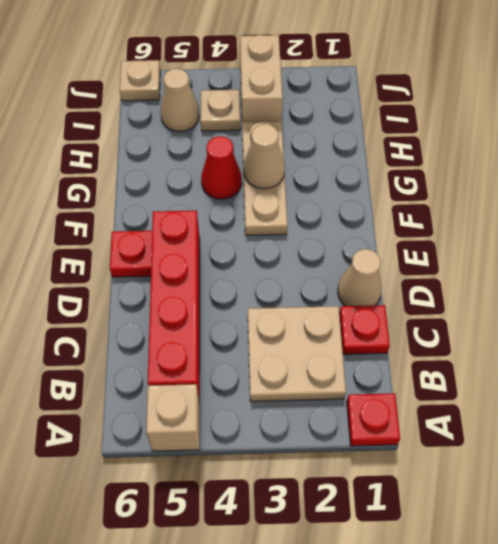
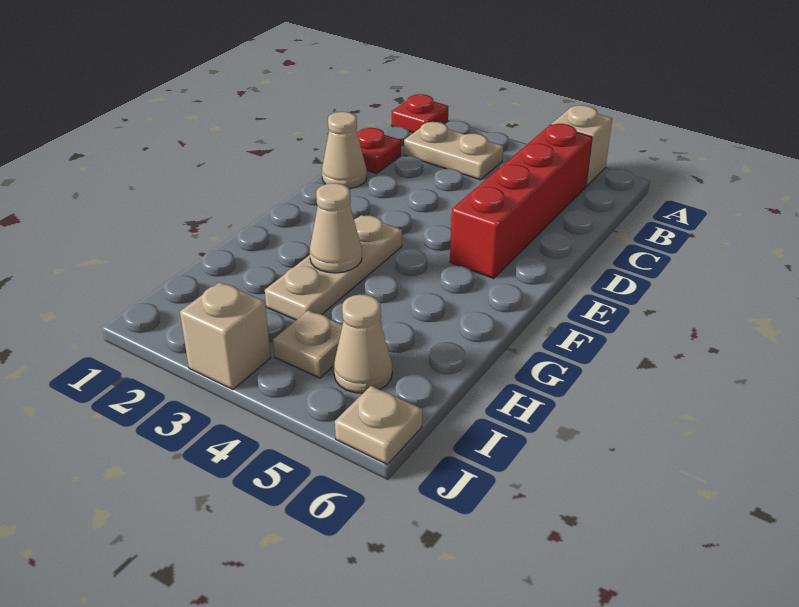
tan 2x2 plate [248,306,346,401] -> tan 1x2 plate [404,122,503,180]
red 1x1 plate [110,231,152,277] -> none
red 1x1 cone [201,136,242,199] -> none
tan 1x2 brick [240,35,283,122] -> tan 1x1 brick [180,282,271,390]

